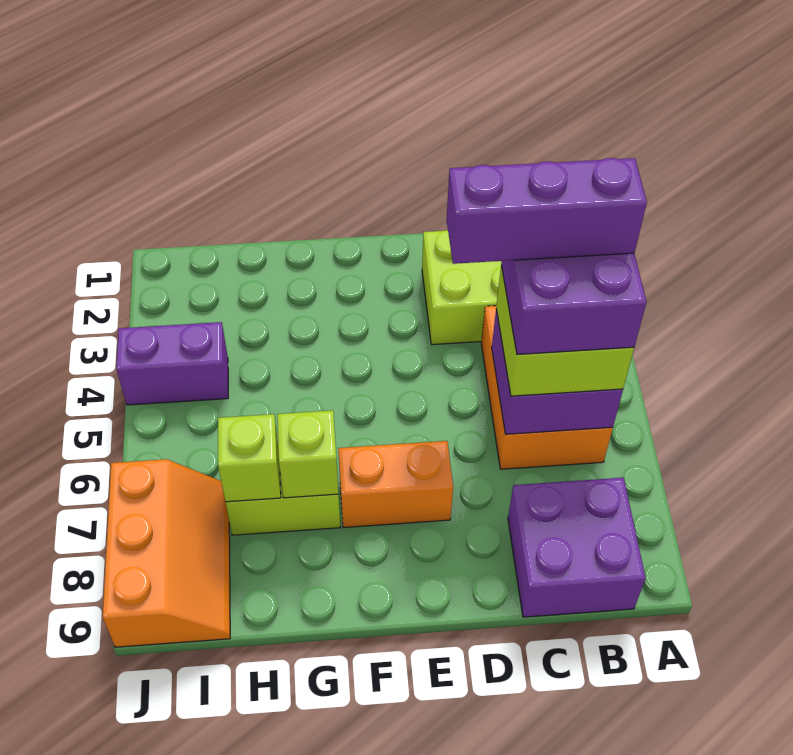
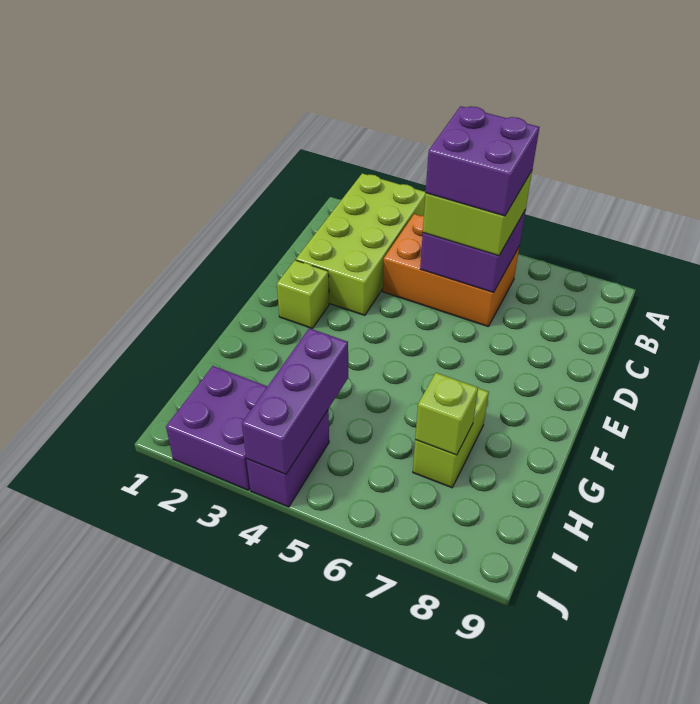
purple 1x3 brick [447,158,647,264] -> purple 1x3 brick moved to [242,328,348,474]
purple 2x2 brick [508,478,646,617] -> purple 2x2 brick moved to [166,366,268,490]
orange 1x2 brick [338,441,453,528] -> none
lime 1x1 brick [277,410,339,498] -> lime 1x1 brick moved to [277,260,329,328]
orange 2x3 slope [103,459,230,647] -> none

